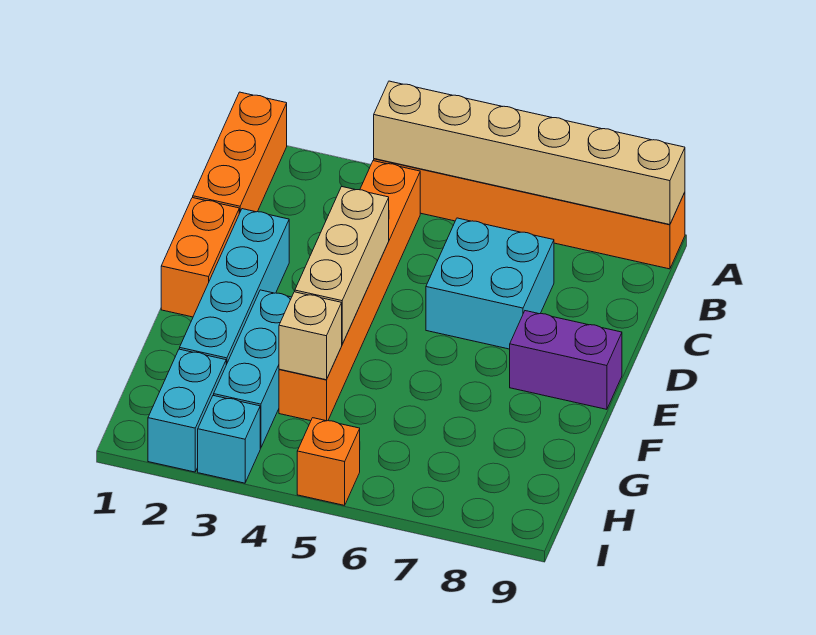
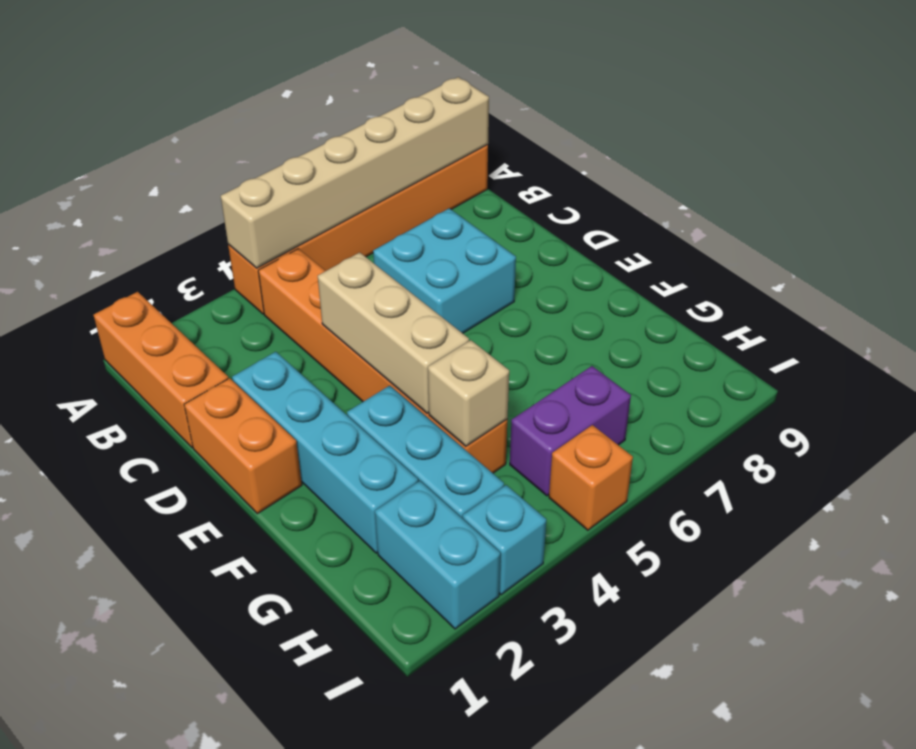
purple 1x2 brick [510,311,622,409] -> purple 1x2 brick moved to [510,366,631,496]

